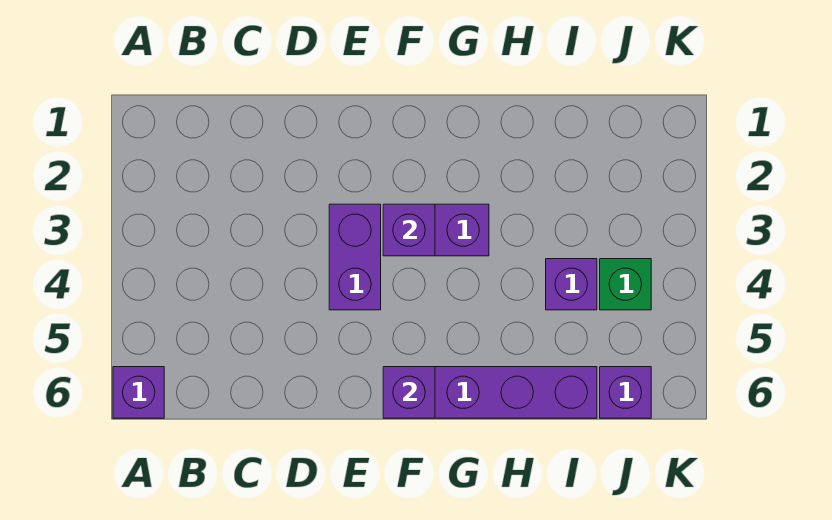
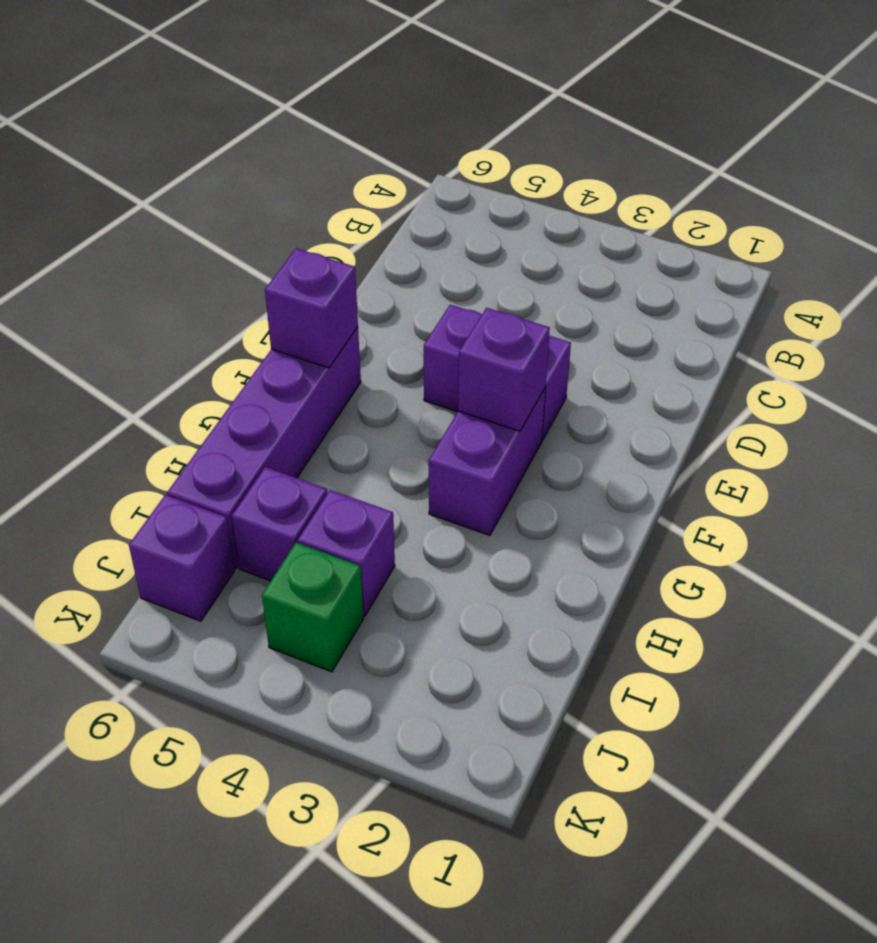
purple 1x1 brick [113,367,164,418] -> purple 1x1 brick moved to [232,467,327,581]

